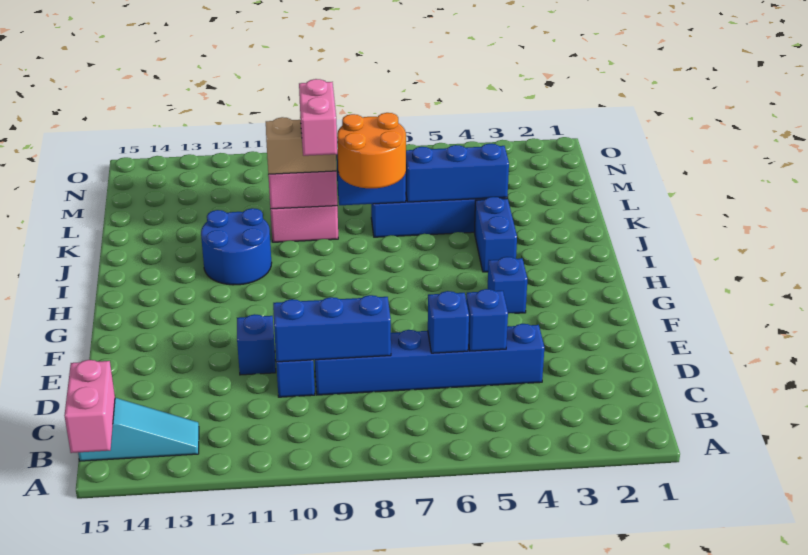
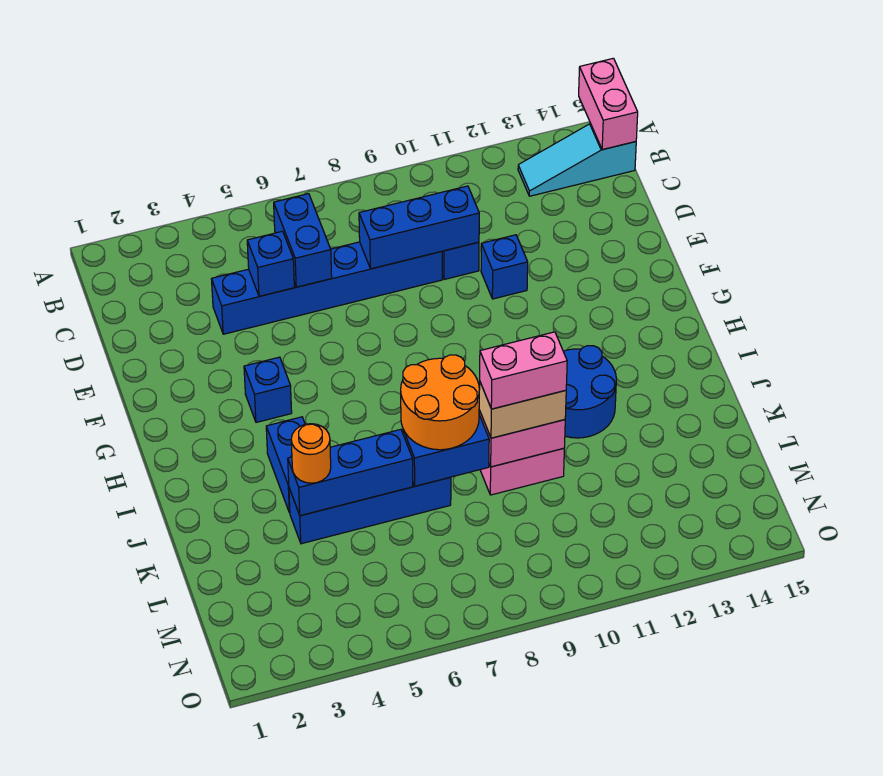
blue 1x1 brick [428,291,469,353] -> blue 1x2 brick [274,194,332,287]
pink 1x2 brick [299,79,337,156] -> pink 1x2 brick turned to [480,332,567,409]
none -> orange 1x1 round brick [291,424,331,483]

